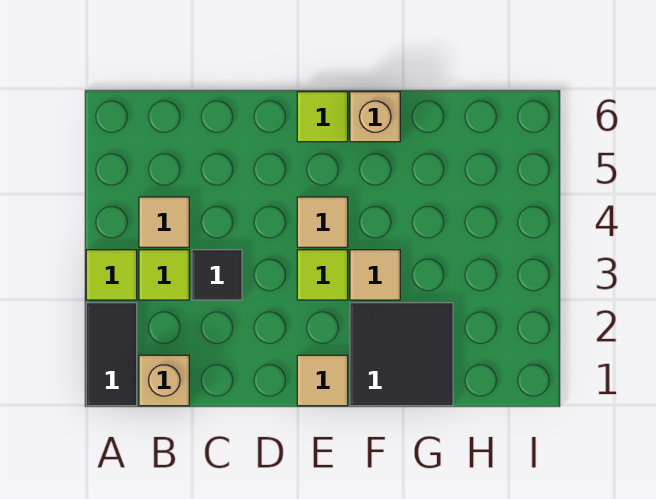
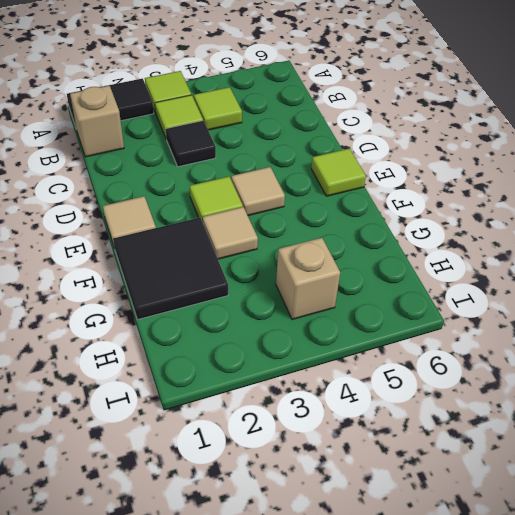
tan 1x1 tile [139,197,189,247] -> lime 1x1 tile [194,87,242,130]
tan 1x1 brick [350,92,400,142] -> tan 1x1 brick moved to [276,238,340,320]

